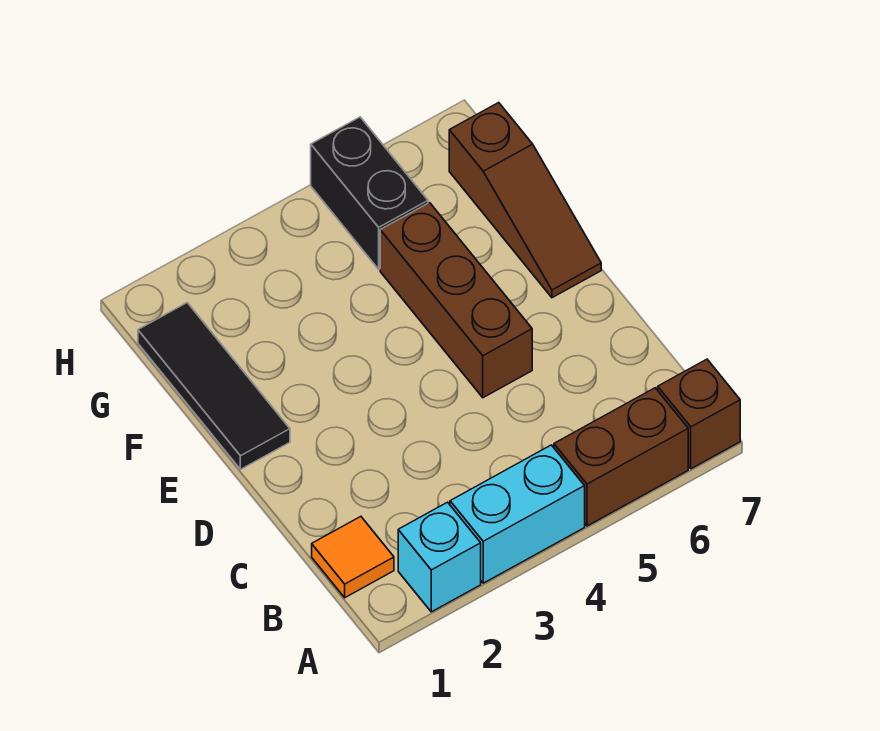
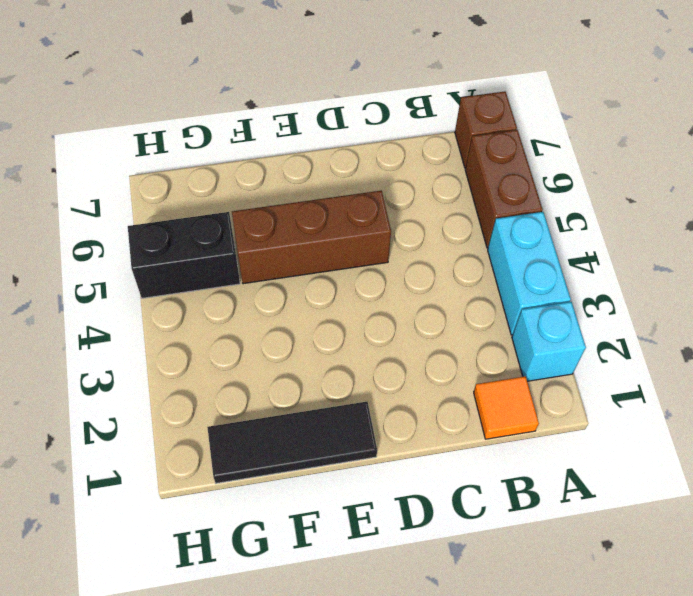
brown 1x3 slope [449,103,601,298] -> none

